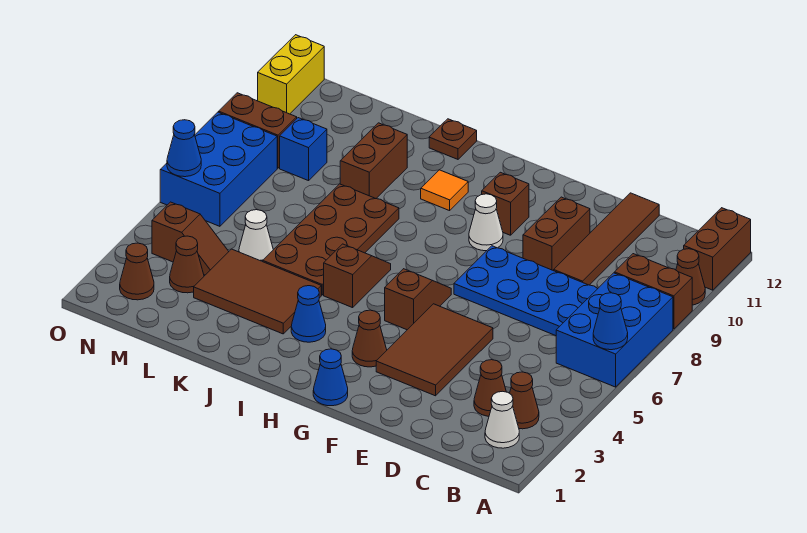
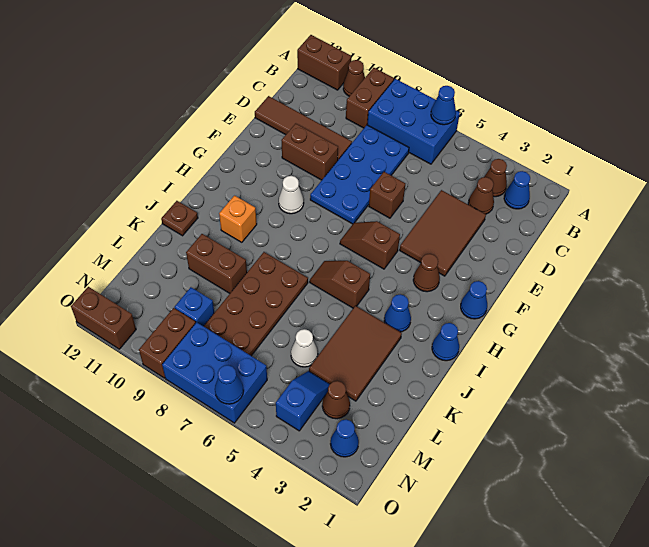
white 1x1 cone [485,391,519,448] -> blue 1x1 cone [504,171,530,209]
brown 2x3 tile [376,304,493,396] -> brown 2x3 tile turned to [400,190,486,276]
brown 1x1 brick [482,172,529,235] -> brown 1x1 brick moved to [369,172,405,218]
none -> blue 1x1 cone [432,323,459,361]
orange 1x1 tile [421,170,468,211] -> orange 1x1 brick [219,196,257,242]
brown 2x4 plate [263,184,399,295] -> brown 2x4 plate turned to [204,252,308,356]
brown 1x2 slope [152,202,229,275] -> blue 1x2 slope [276,371,330,431]
brown 1x1 cone [120,243,154,300] -> blue 1x1 cone [331,420,359,457]
yellow 1x2 brick [258,35,324,114] -> brown 1x2 brick [71,287,136,349]

